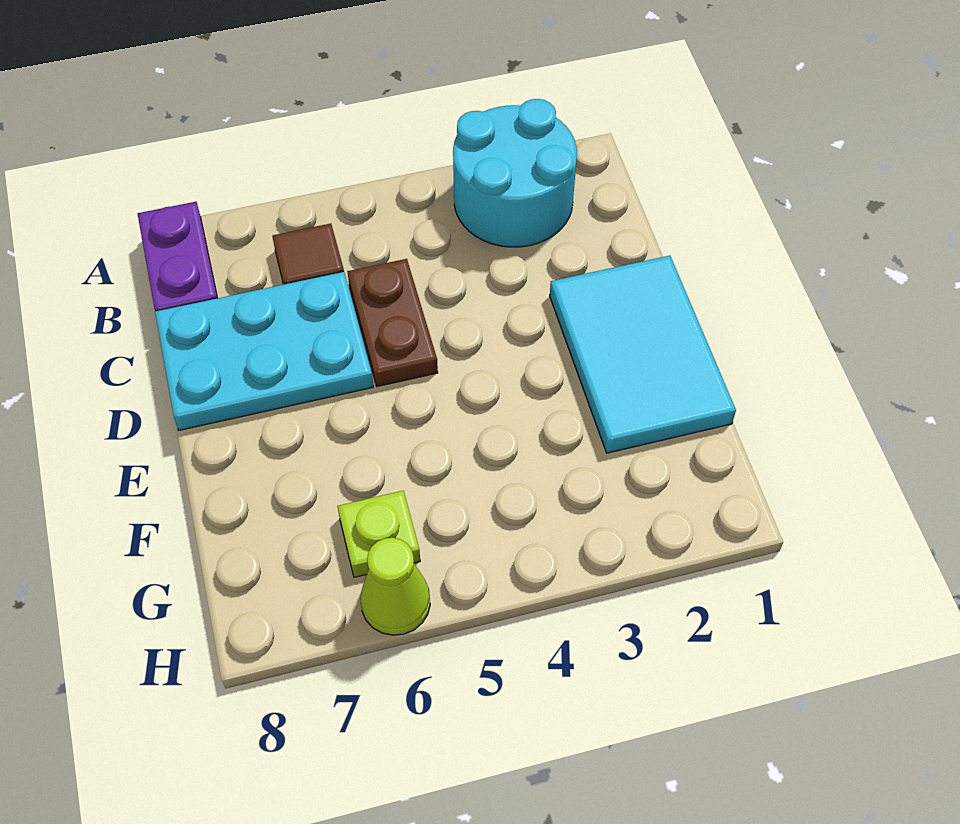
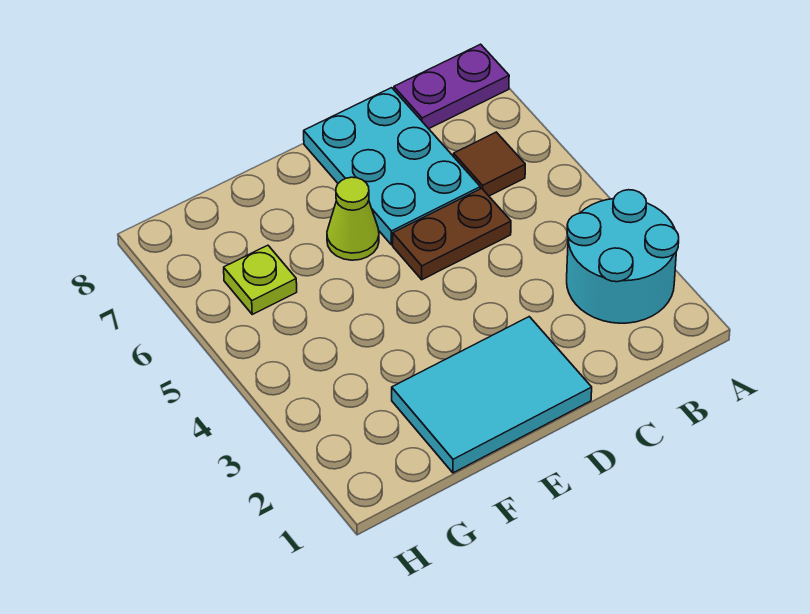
lime 1x1 cone [360,538,430,635] -> lime 1x1 cone moved to [327,177,379,260]

